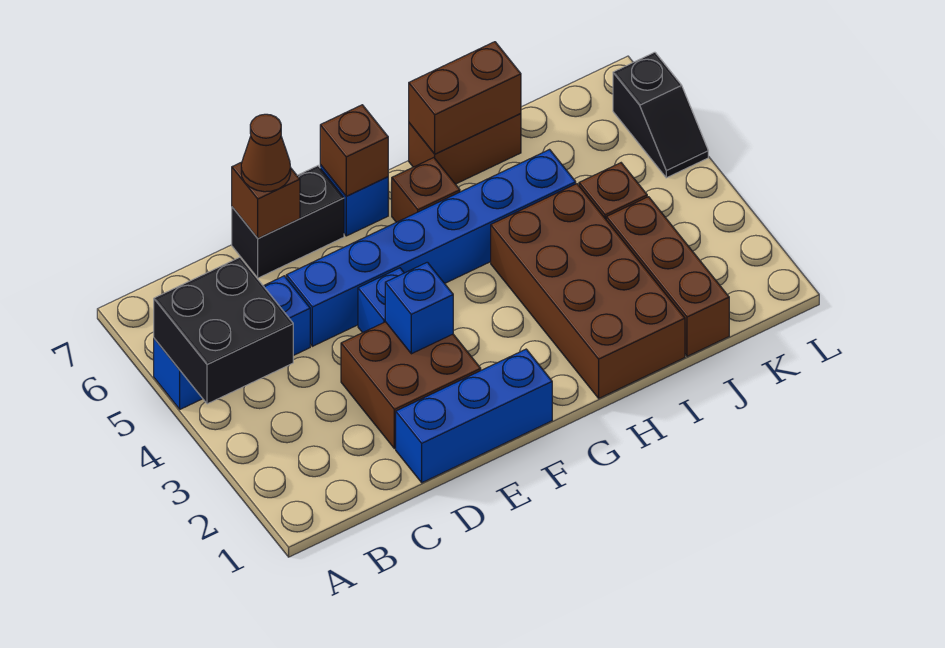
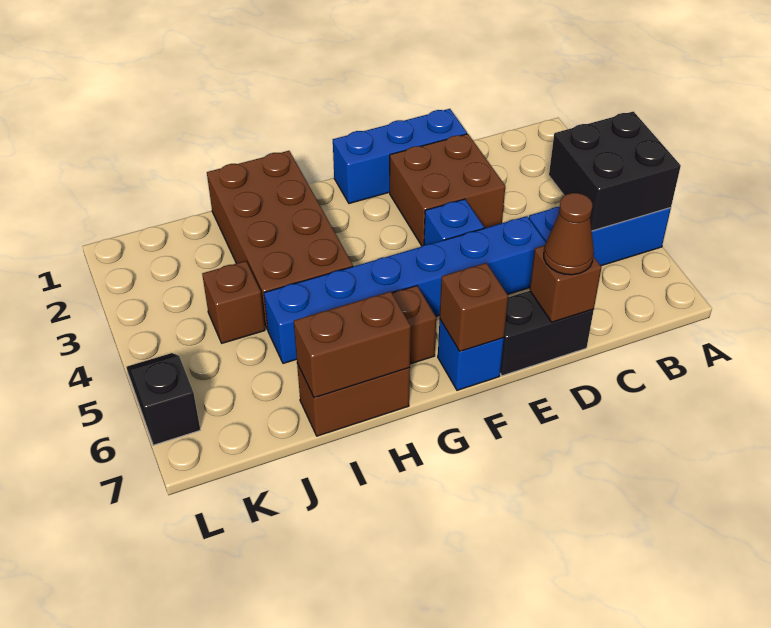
blue 1x1 brick [385,262,453,354] -> none
brown 1x3 brick [606,197,729,356] -> none

